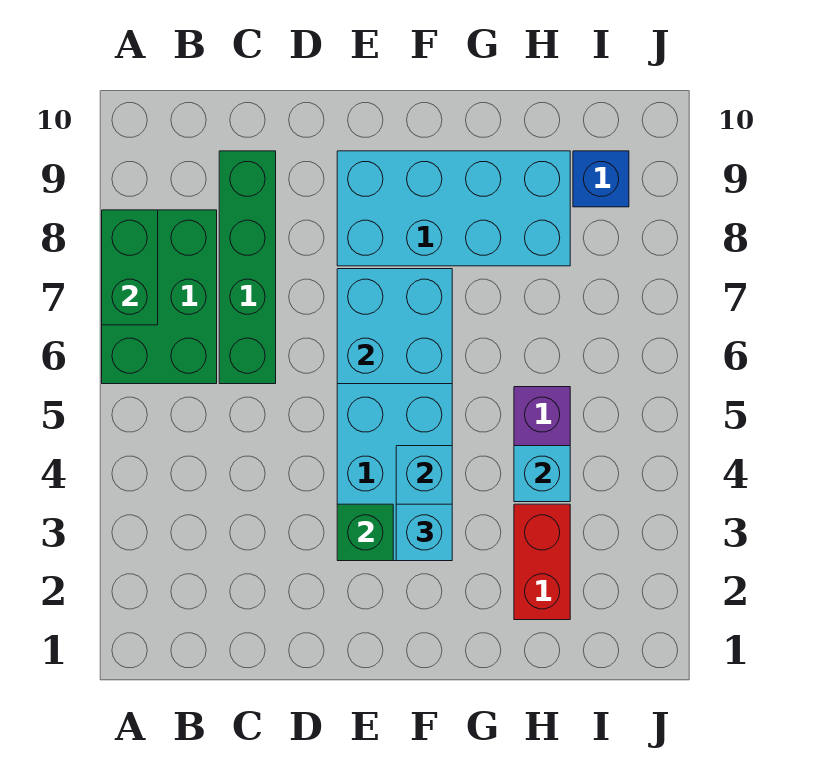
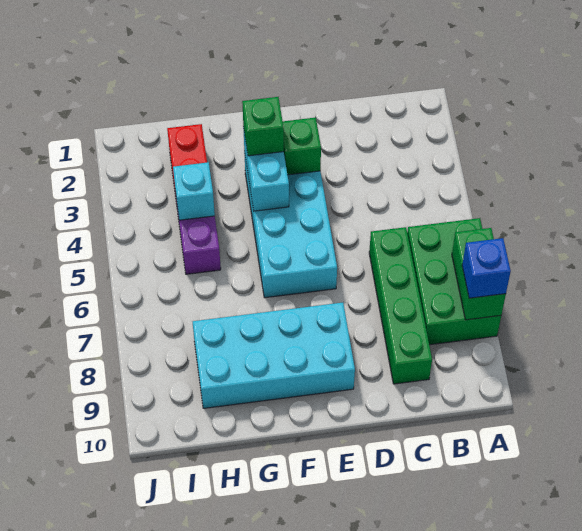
cyan 2x2 brick [337,269,452,384] -> none
cyan 1x1 brick [396,504,452,561] -> green 1x1 brick [242,97,284,156]
blue 1x1 brick [573,151,629,207] -> blue 1x1 brick moved to [462,238,511,298]

